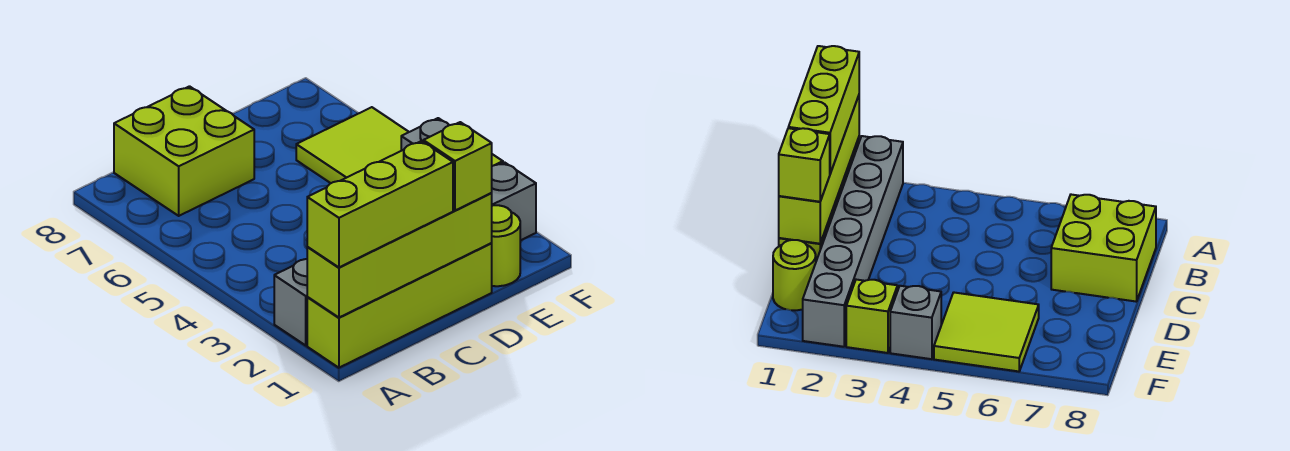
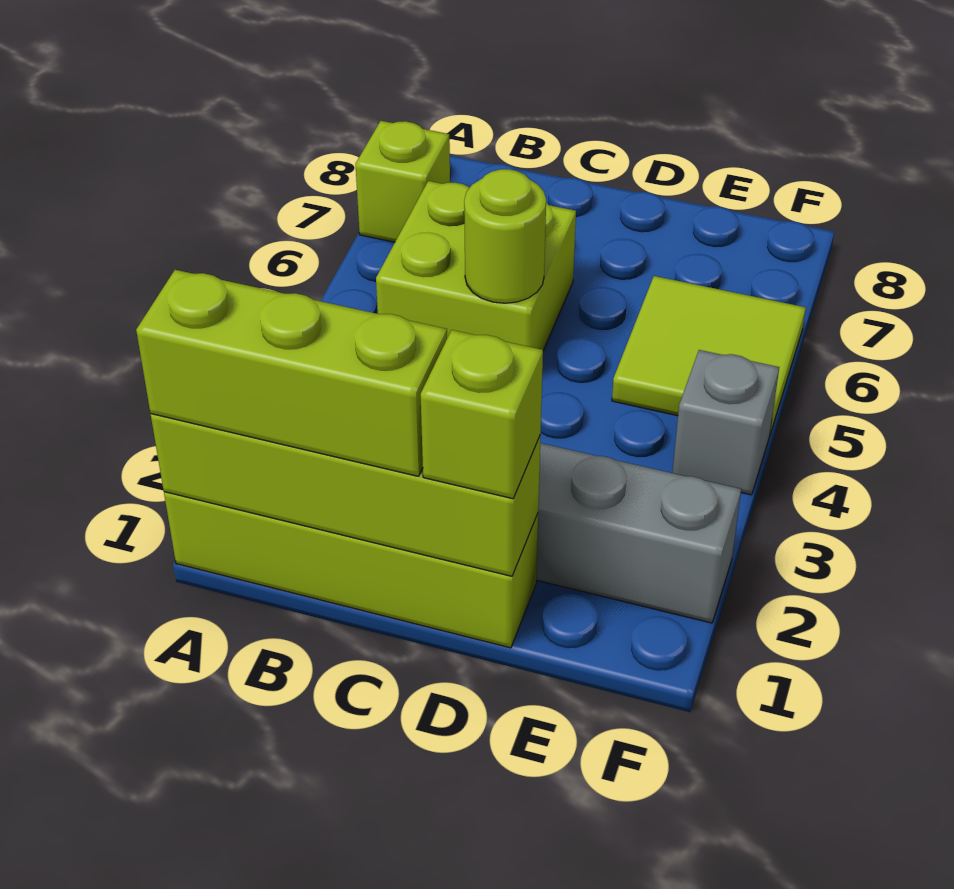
lime 2x2 brick [114,86,254,216] -> lime 2x2 brick moved to [376,181,576,350]
lime 1x1 round brick [492,205,520,286] -> lime 1x1 round brick moved to [464,169,546,303]
lime 1x1 brick [846,280,898,353] -> lime 1x1 brick moved to [355,121,450,242]

